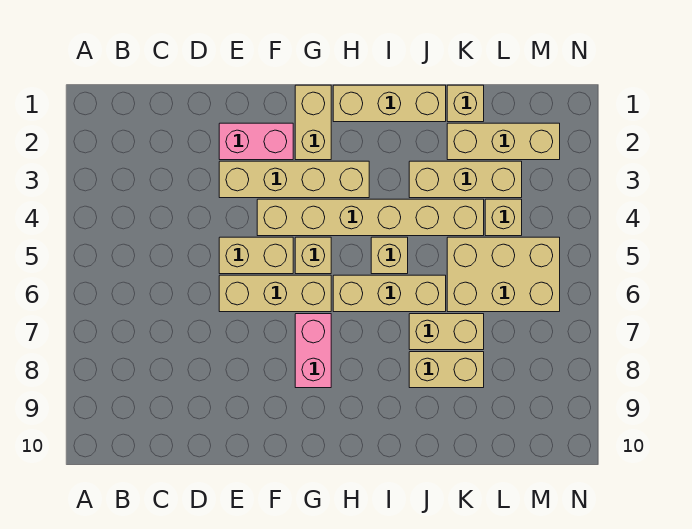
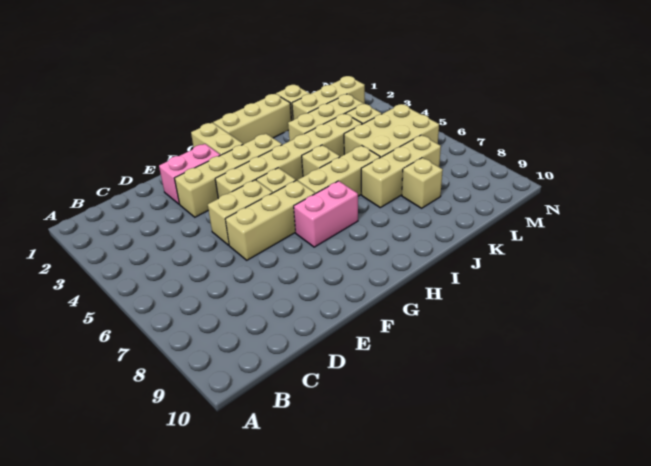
pink 1x2 brick [295,314,331,388] -> pink 1x2 brick turned to [294,181,358,247]
tan 1x2 brick [409,314,484,350] -> tan 1x3 brick [361,135,441,208]
tan 1x2 brick [409,352,484,388] -> tan 1x1 brick [402,158,443,208]

